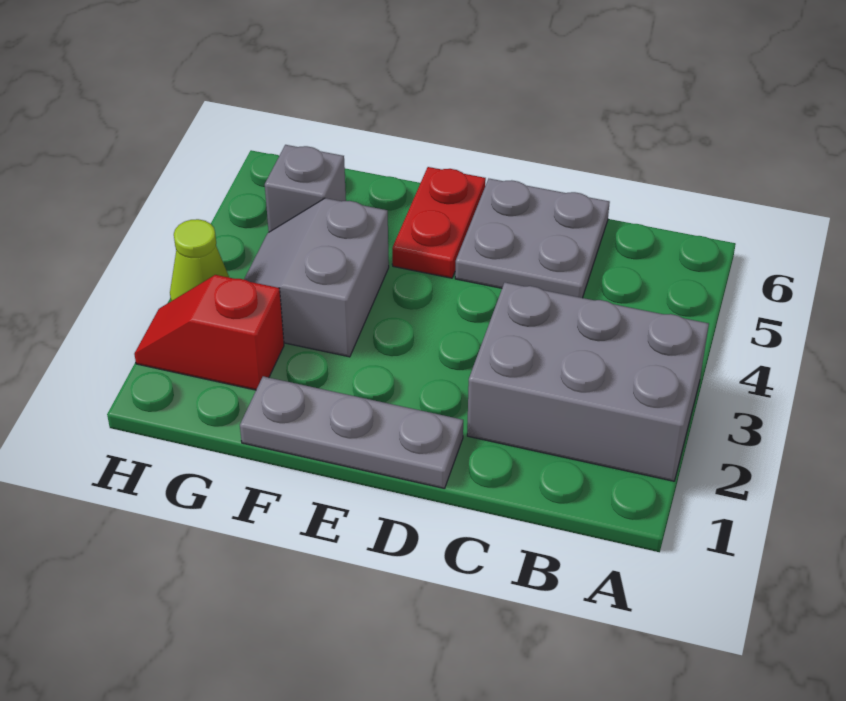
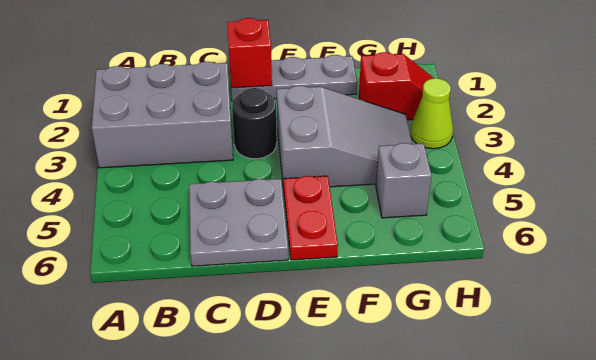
none -> red 1x1 brick [227,18,272,88]
none -> black 1x1 round brick [232,88,277,159]
grey 2x2 slope [244,198,389,357] -> grey 2x3 slope [277,86,413,188]

